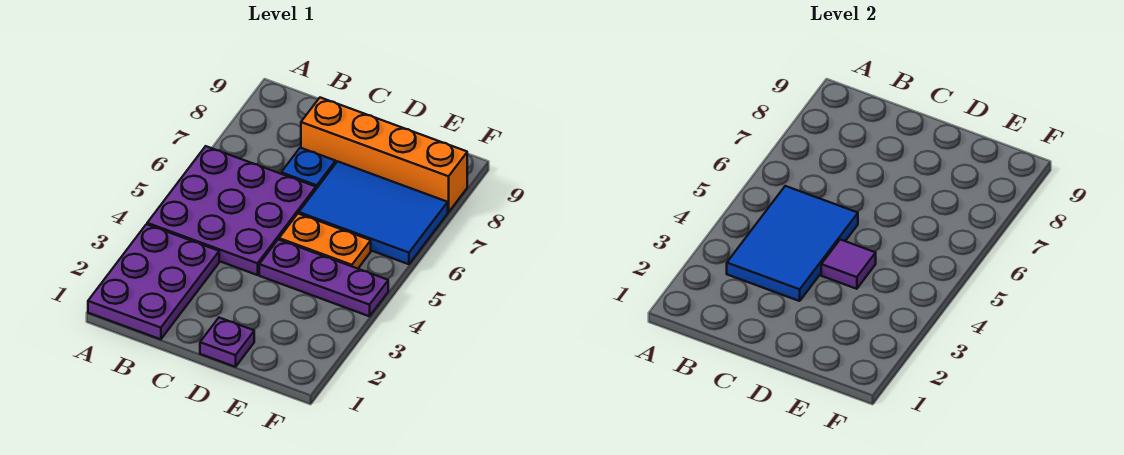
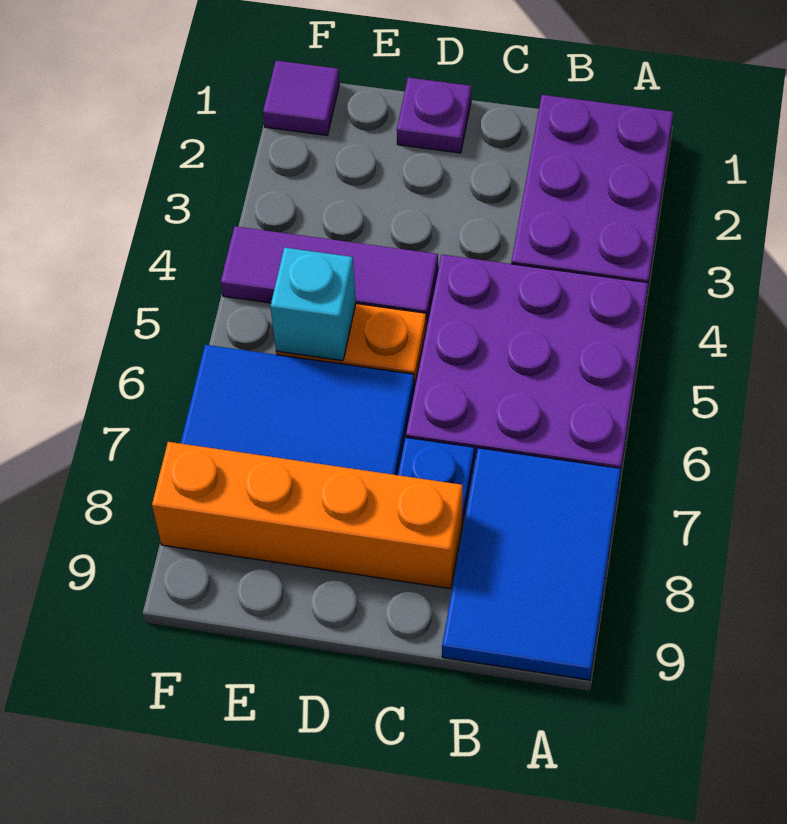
blue 2x3 tile [727,186,858,301] -> blue 2x3 tile moved to [442,448,621,680]
purple 1x3 plate [259,240,388,316] -> purple 1x3 tile [221,226,438,325]
purple 1x1 tile [821,240,876,289] -> purple 1x1 tile moved to [263,61,339,135]
none -> cyan 1x1 brick [270,248,356,361]

